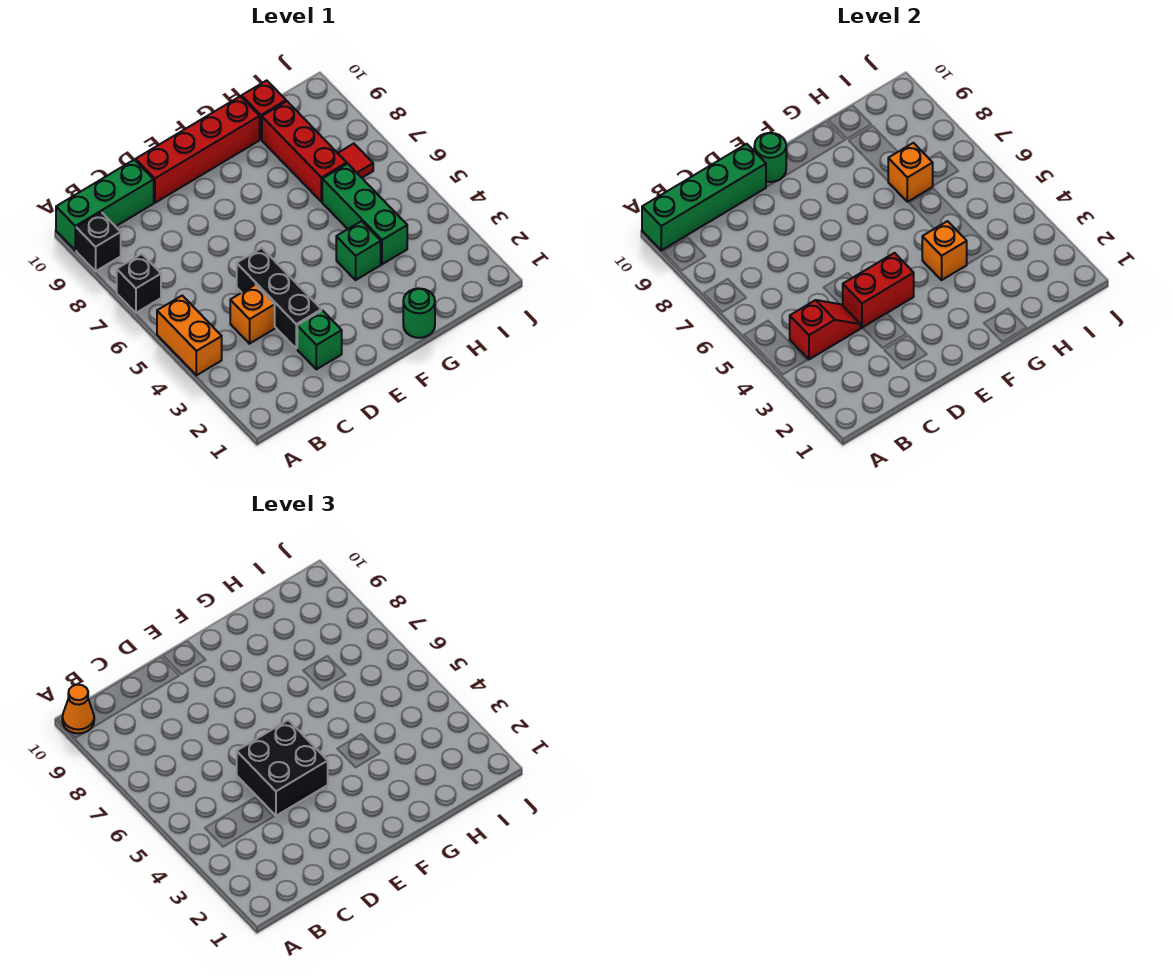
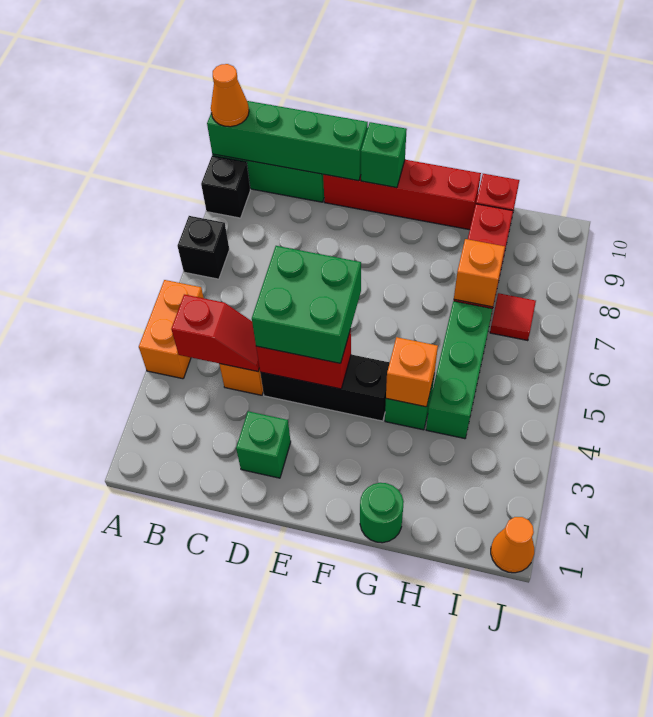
black 1x3 brick [237,248,321,348] -> black 1x3 brick turned to [260,355,390,421]
black 2x2 brick [237,720,328,816] -> green 2x2 brick [252,246,361,363]
green 1x1 round brick [754,133,786,182] -> green 1x1 brick [361,122,407,188]
none -> orange 1x1 cone [491,517,534,573]

